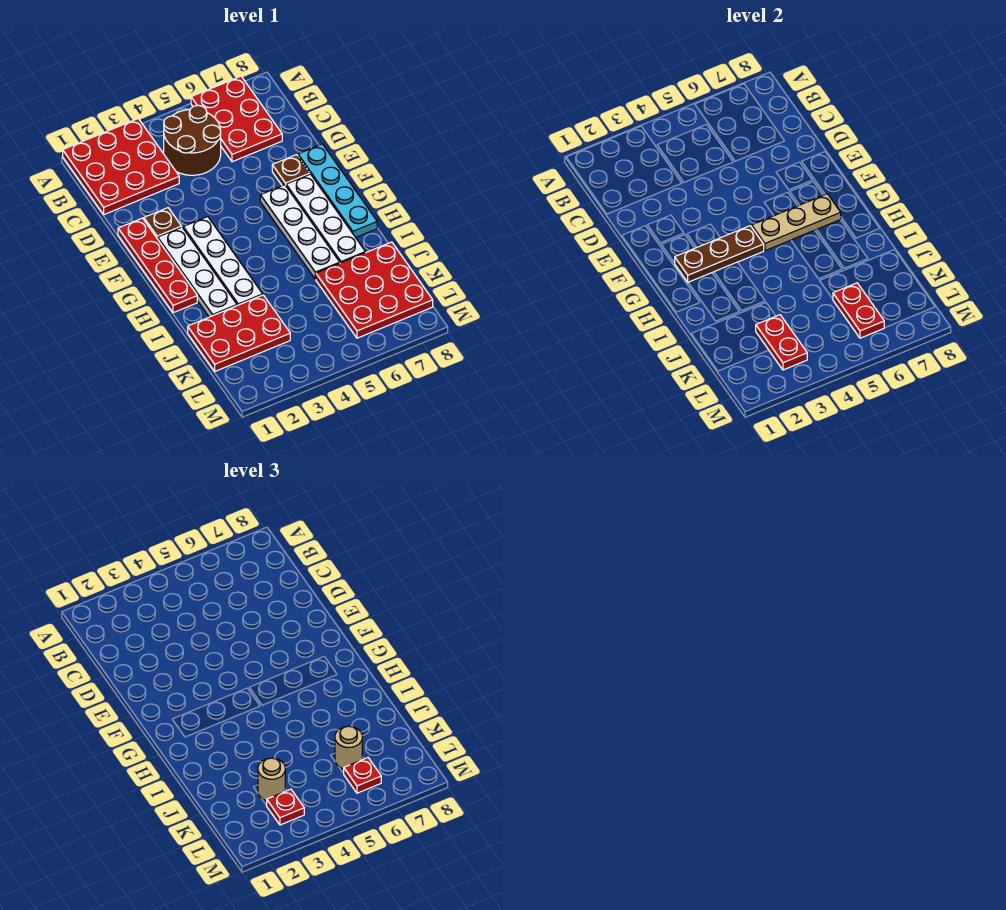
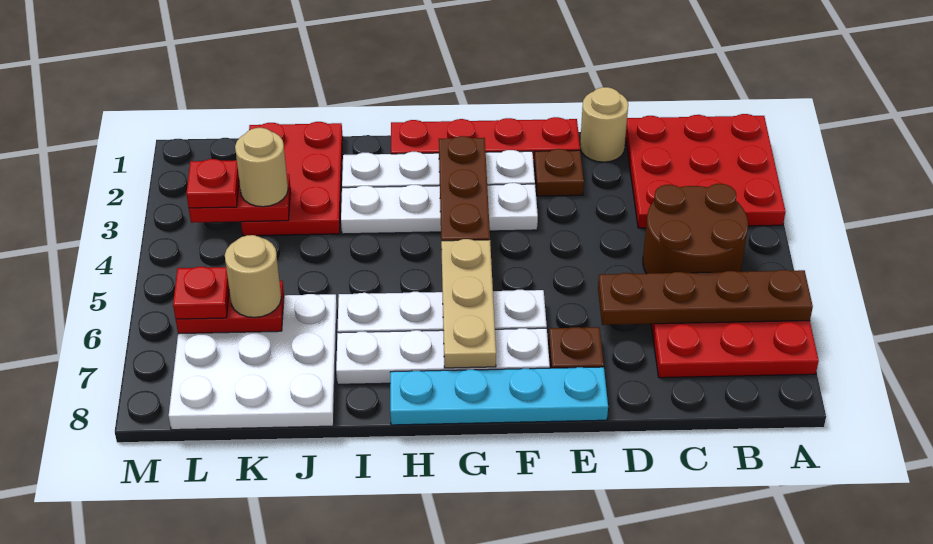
none -> brown 1x4 plate [598,270,813,325]
none -> tan 1x1 round brick [580,87,628,162]
red 3x3 plate [316,242,433,338] -> white 3x3 plate [169,294,337,430]

